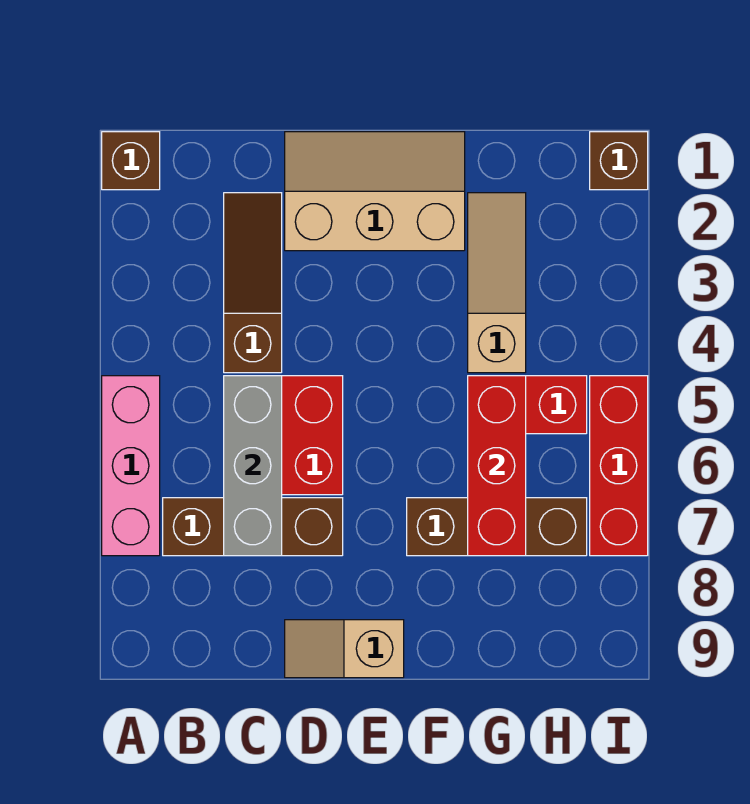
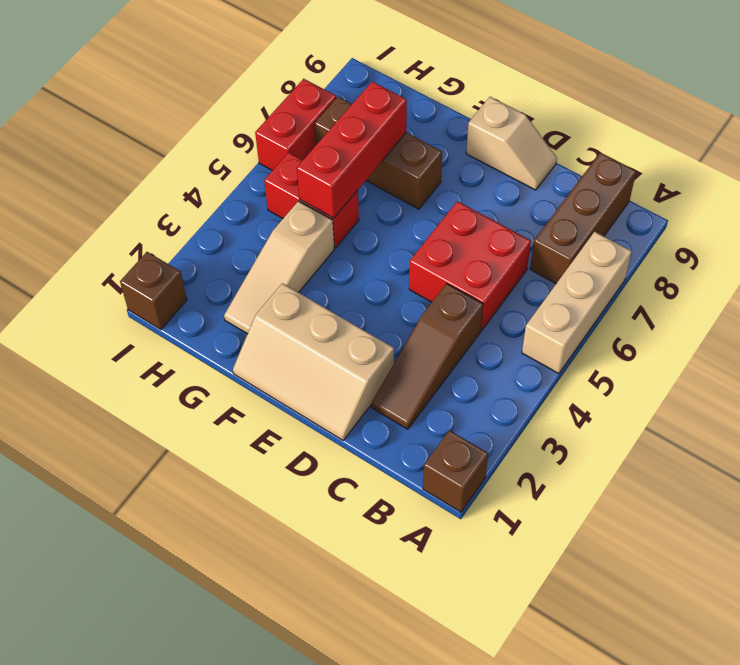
pink 1x3 brick [102,376,160,556] -> tan 1x3 brick [522,232,632,374]
brown 1x3 brick [163,498,343,556] -> brown 1x3 brick turned to [530,153,636,283]
grey 1x3 brick [224,376,282,556] -> none
red 1x3 brick [590,376,648,556] -> red 1x2 brick [255,79,336,170]

